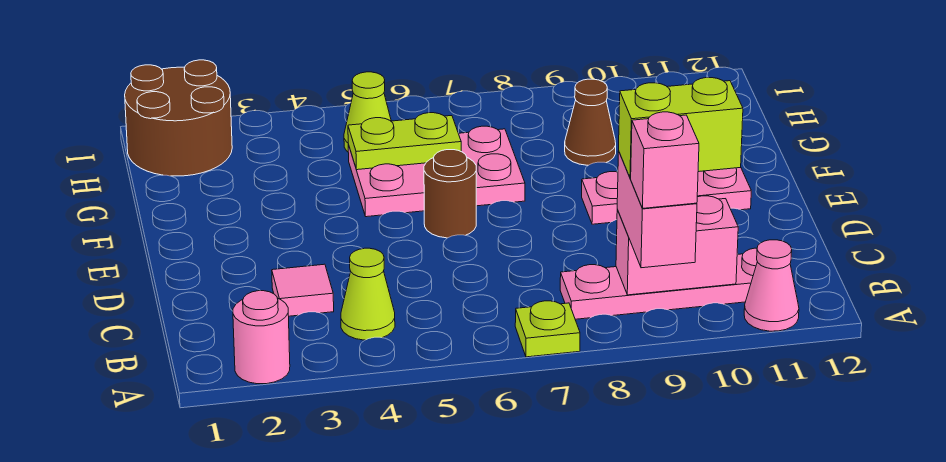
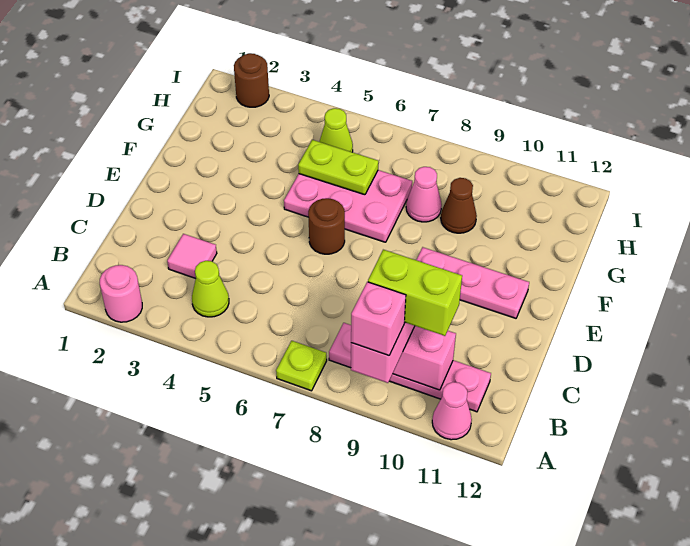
none -> pink 1x1 cone [406,167,442,222]
brown 2x2 round brick [125,60,232,176] -> brown 1x1 round brick [234,53,269,107]

